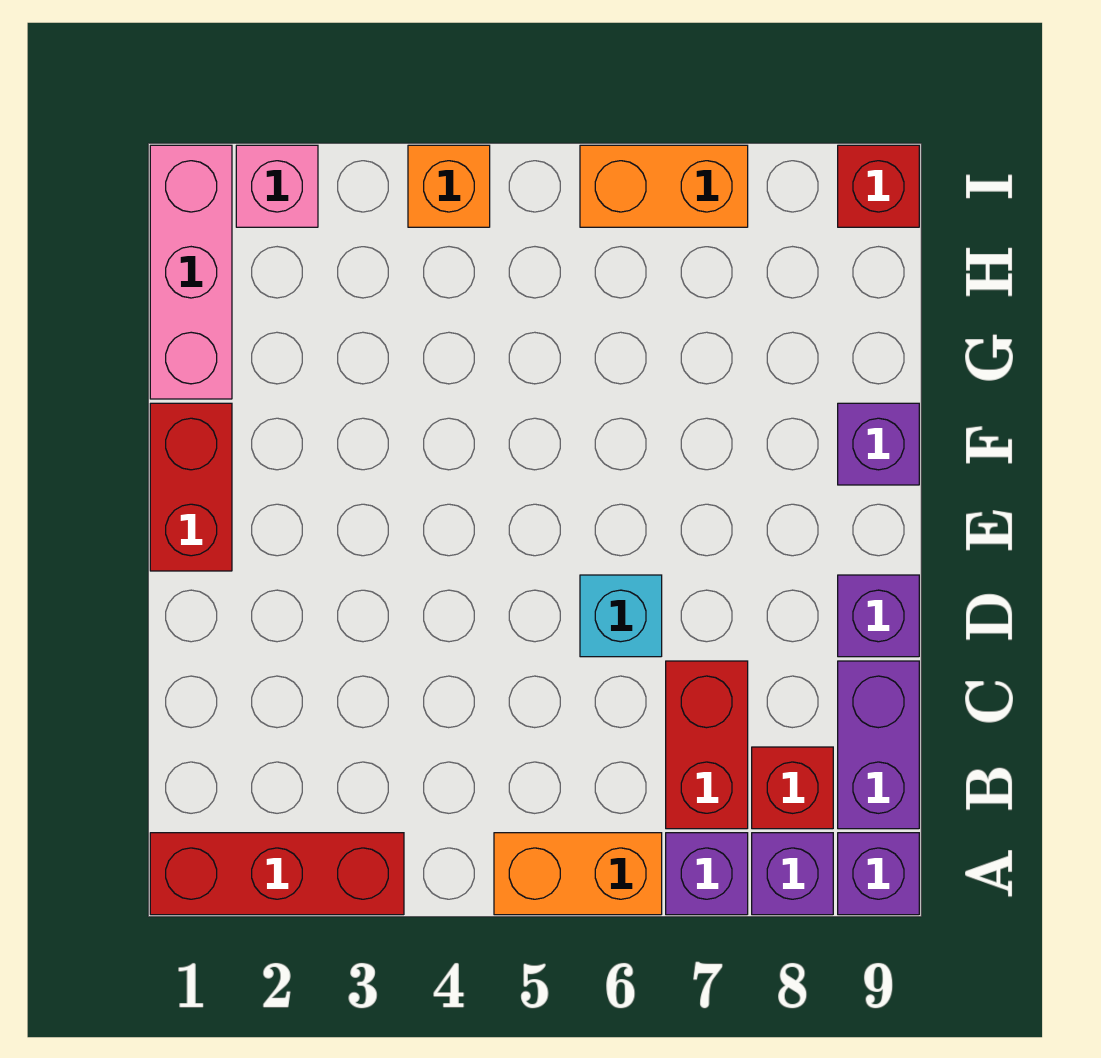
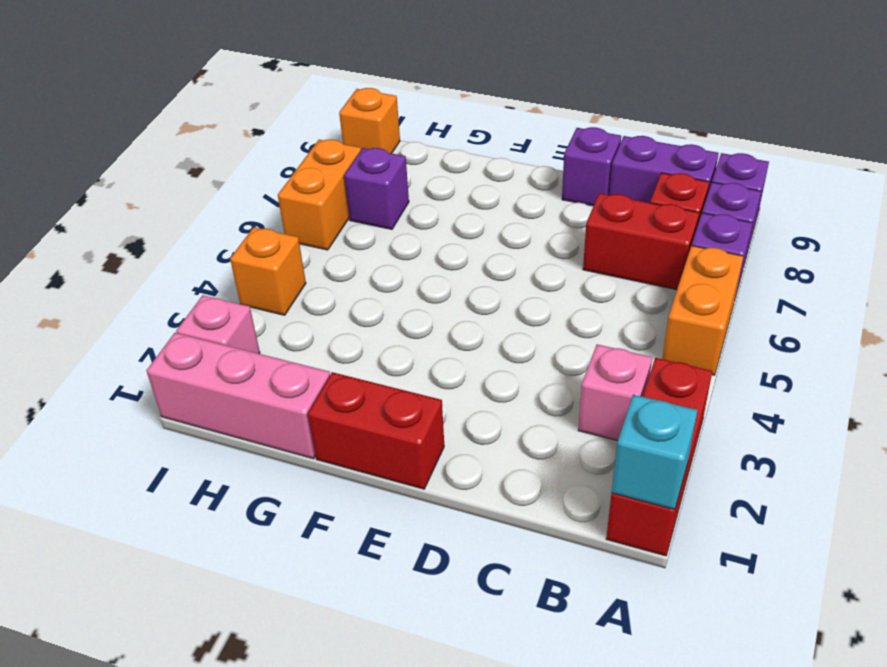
none -> pink 1x1 brick [578,344,652,441]
cyan 1x1 brick [580,575,662,657] -> cyan 1x1 brick moved to [612,395,698,510]
purple 1x1 brick [838,403,919,485] -> purple 1x1 brick moved to [344,148,409,229]
red 1x1 brick [838,145,919,227] -> orange 1x1 brick [339,88,400,153]

